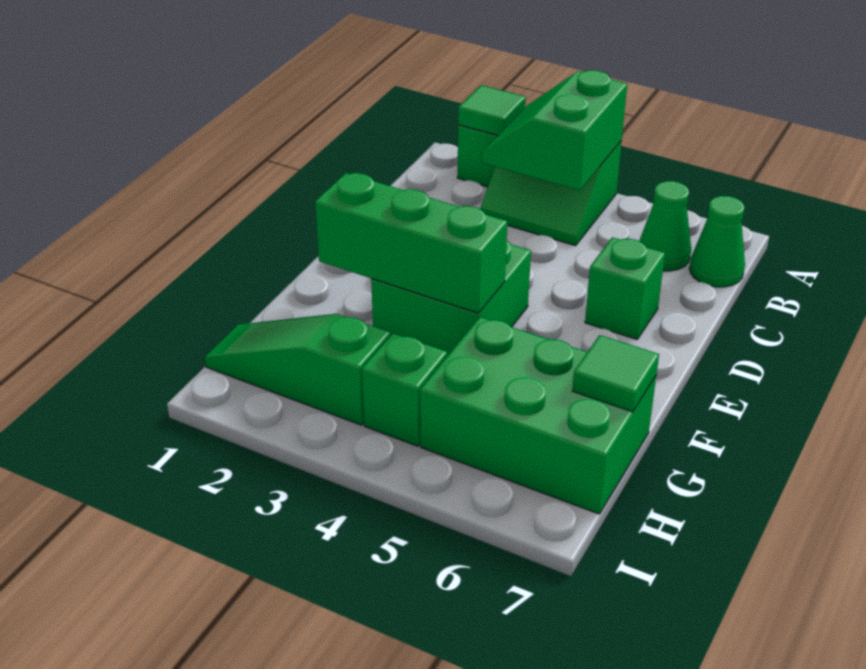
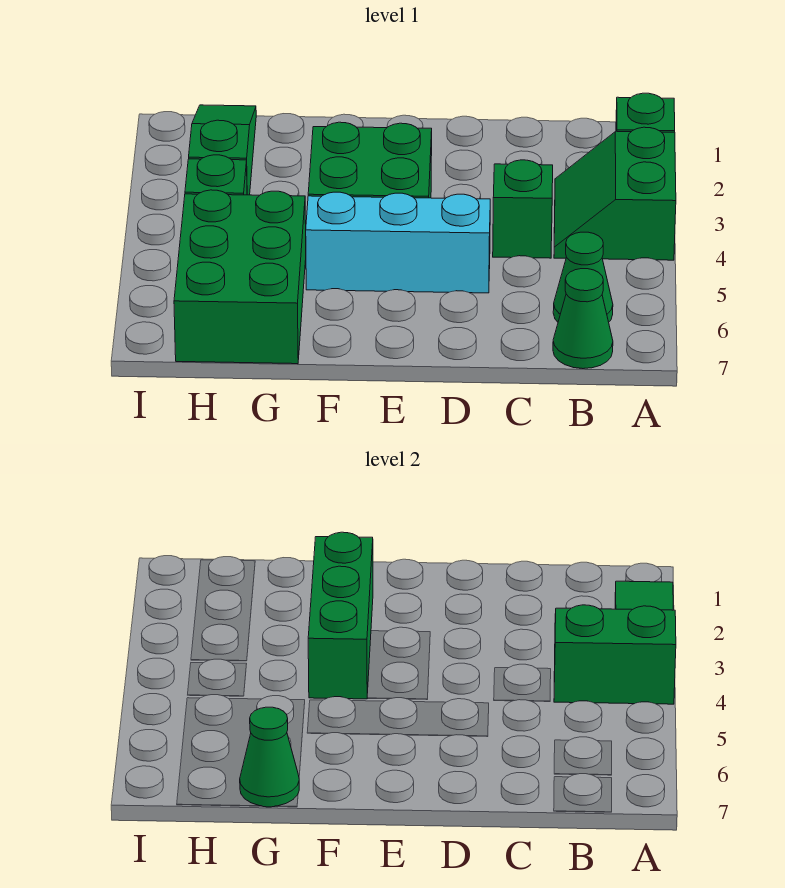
none -> cyan 1x3 brick [306,192,490,293]
green 1x1 brick [585,237,665,339] -> green 1x1 brick moved to [493,160,553,258]
green 1x1 tile [572,335,659,412] -> green 1x1 cone [240,707,299,807]

